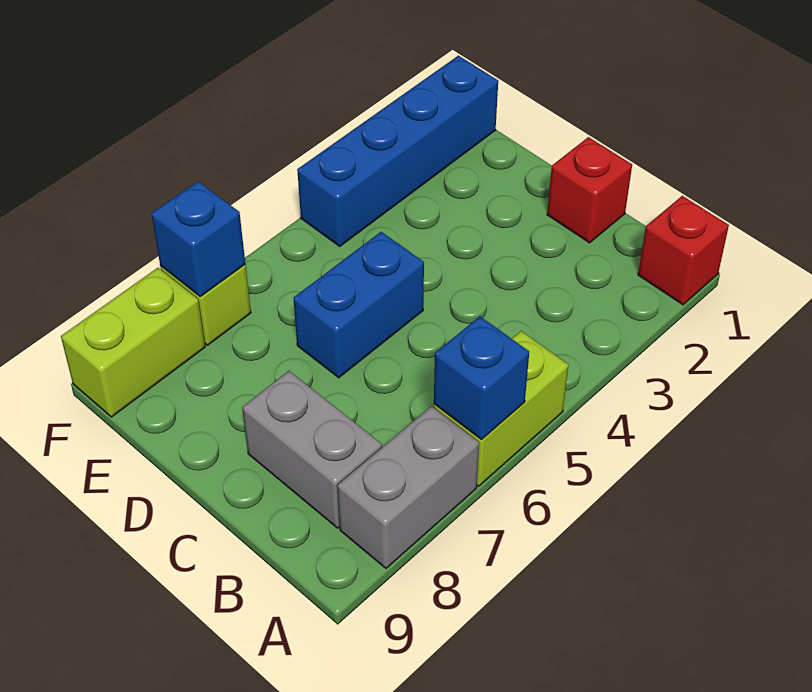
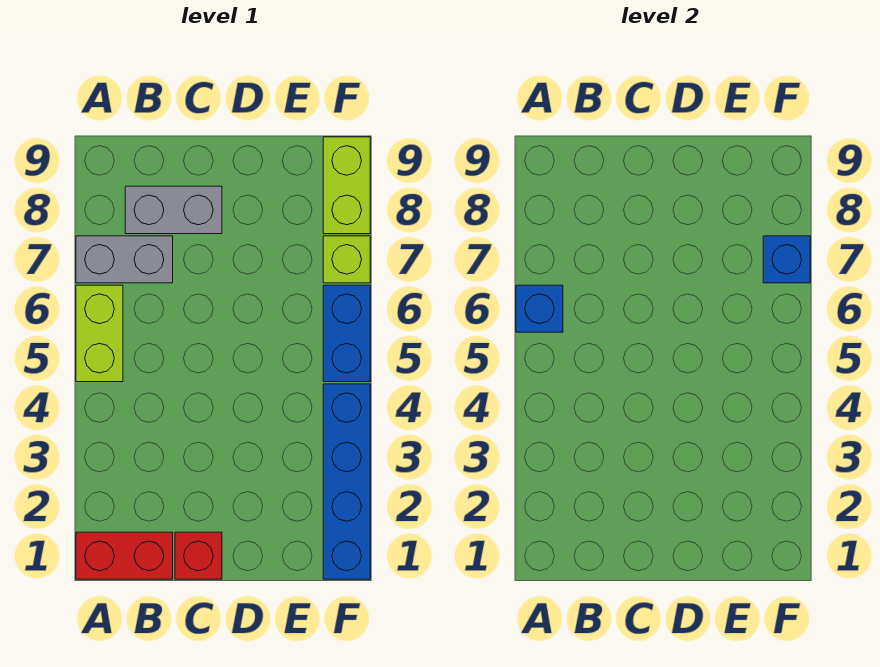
red 1x1 brick [638,196,729,305] -> red 1x2 brick [76,532,173,579]
grey 1x2 brick [337,406,479,568] -> grey 1x2 brick turned to [76,236,173,283]
blue 1x2 brick [293,232,424,378] -> blue 1x2 brick moved to [323,285,370,382]

